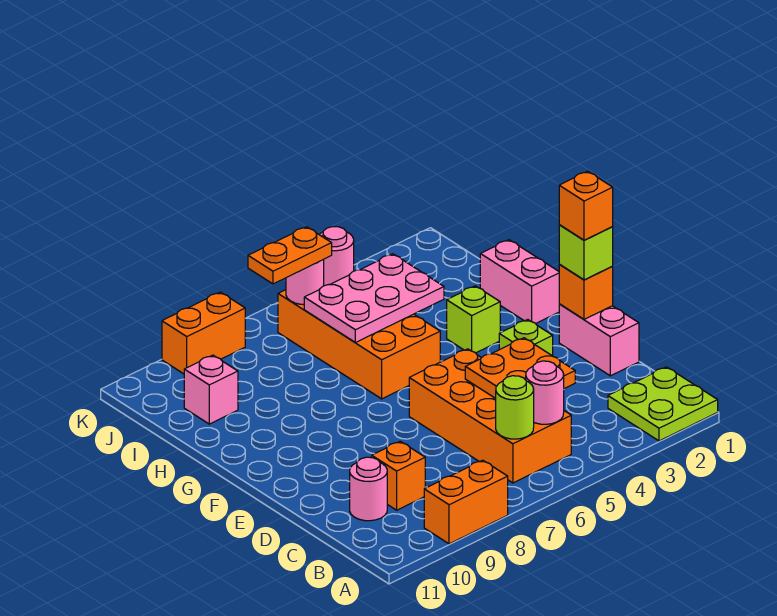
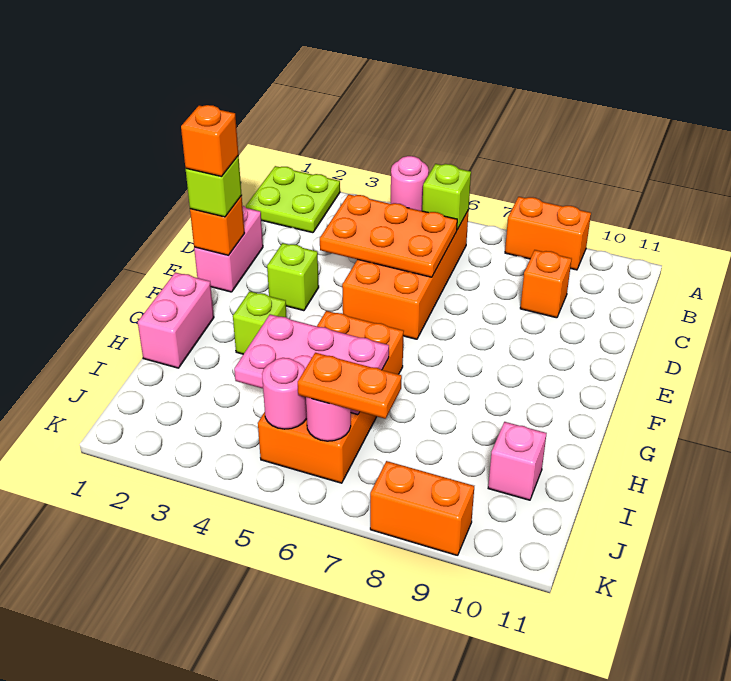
lime 1x1 round brick [496,376,534,439] -> lime 1x1 brick [422,164,471,230]
orange 2x2 plate [465,338,575,398] -> orange 2x3 plate [320,194,457,277]
pink 1x1 round brick [350,457,387,521] -> none

